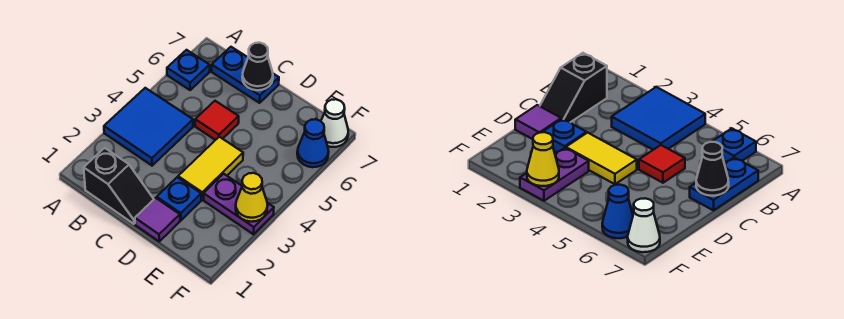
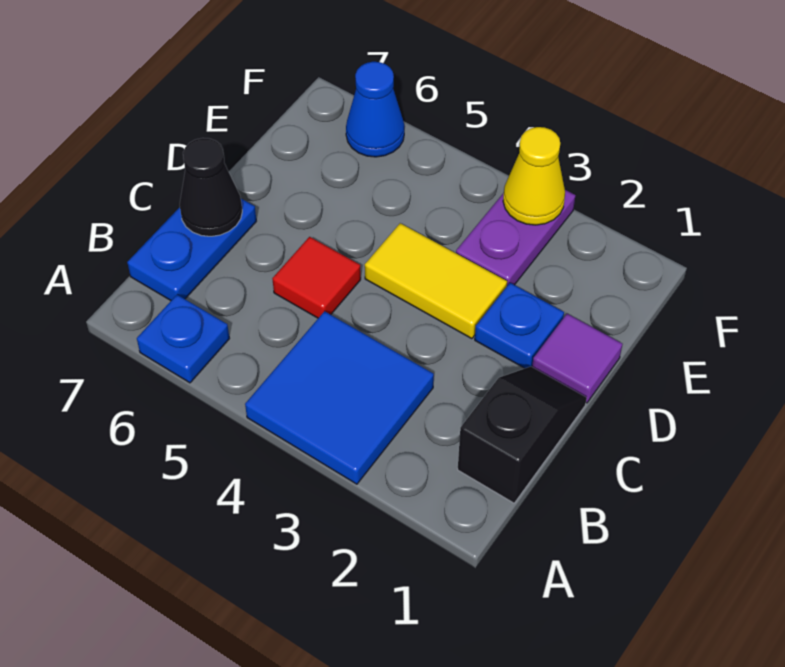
white 1x1 cone [321,99,348,147] -> none

